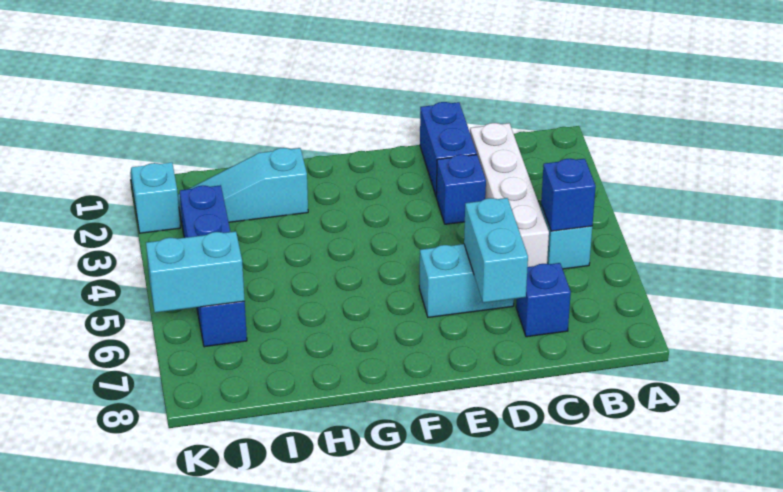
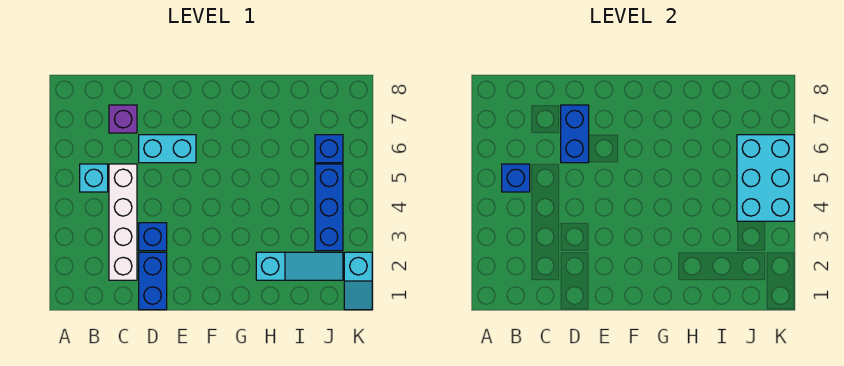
blue 1x1 brick [516,263,571,337] -> purple 1x1 brick [109,105,137,133]
cyan 1x2 brick [464,198,528,303] -> blue 1x2 brick [561,105,589,163]
cyan 1x2 brick [146,231,245,313] -> cyan 2x3 brick [737,135,794,221]

